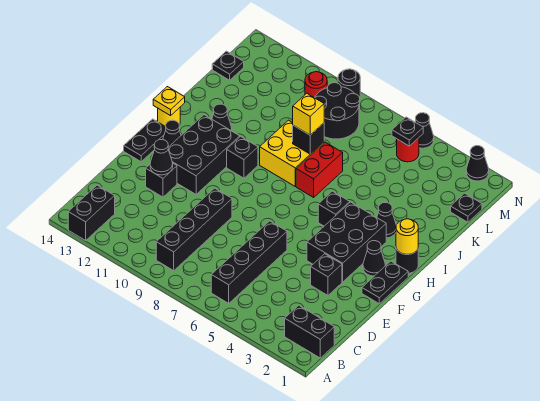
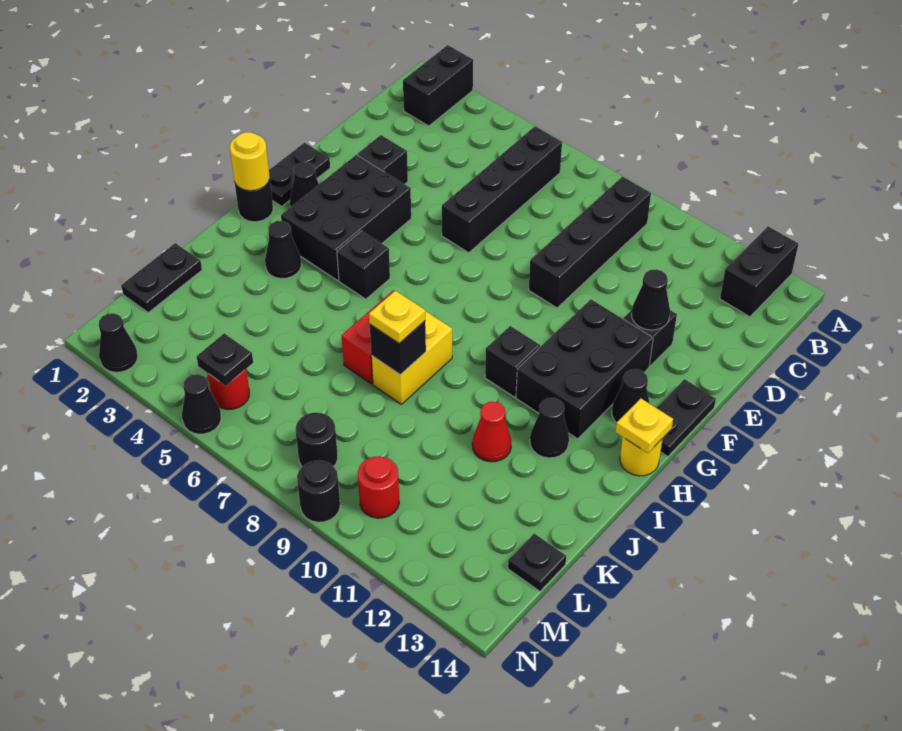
black 1x2 brick [285,305,334,358] -> black 1x2 brick turned to [403,45,473,126]
yellow 2x2 brick [260,120,324,186] -> yellow 1x2 brick [371,311,452,404]
yellow 1x1 brick [293,93,324,135] -> yellow 1x1 plate [369,291,425,343]
none -> red 1x1 cone [472,402,511,462]
black 1x1 plate [451,193,482,222] -> black 1x2 plate [121,243,202,313]
black 2x2 round brick [315,83,360,139] -> black 1x1 round brick [296,413,338,467]

